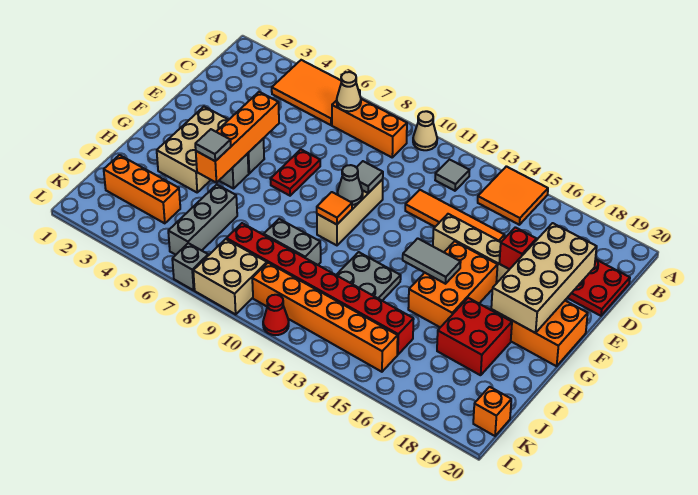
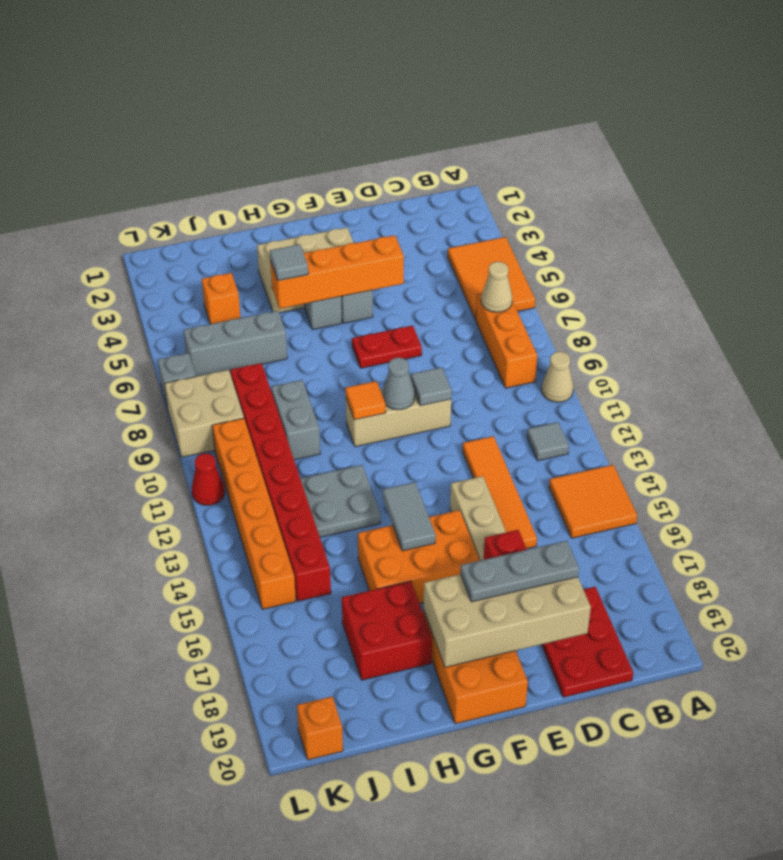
none -> grey 1x3 plate [460,541,579,602]
orange 1x3 brick [104,155,180,223] -> orange 1x1 brick [202,273,241,324]

